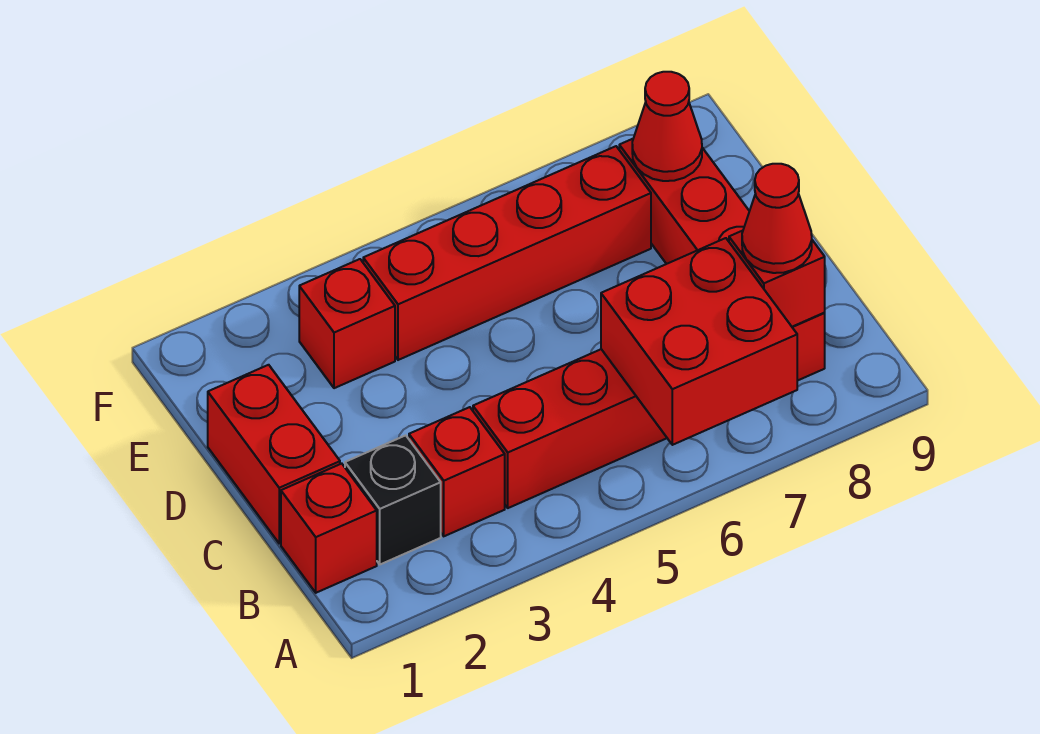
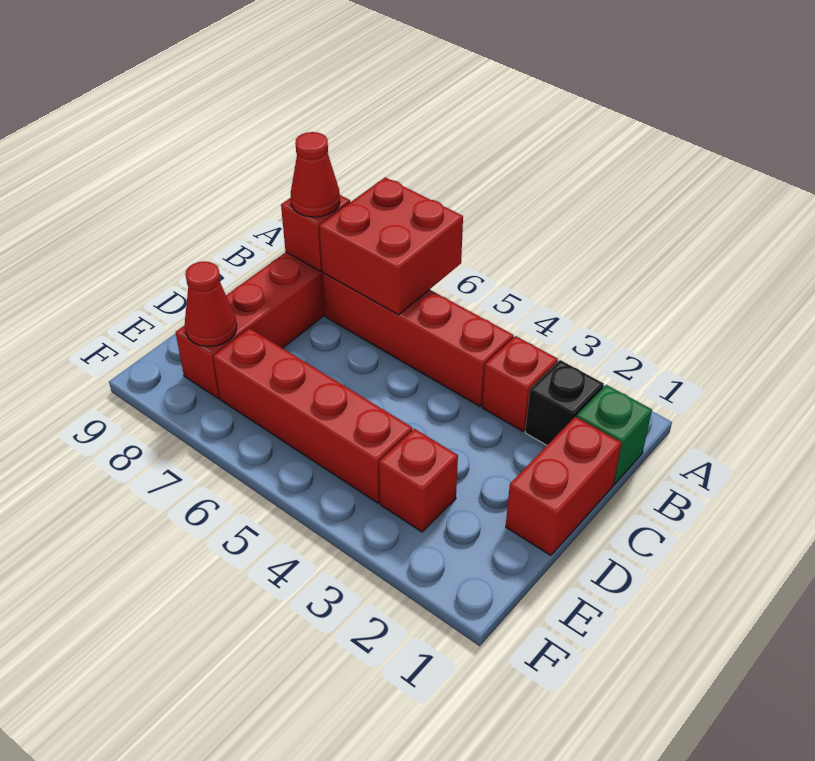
red 1x1 brick [281,464,377,593] -> green 1x1 brick [577,385,652,485]

